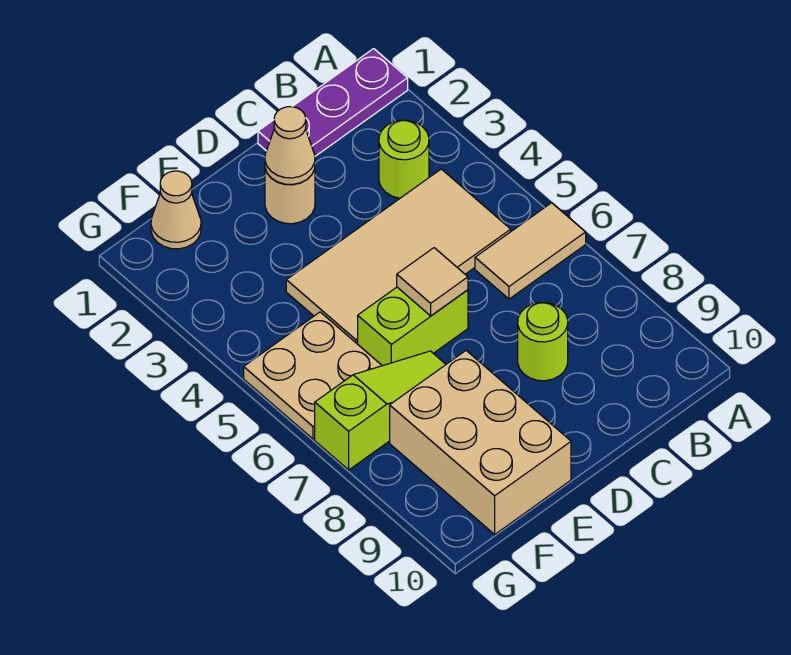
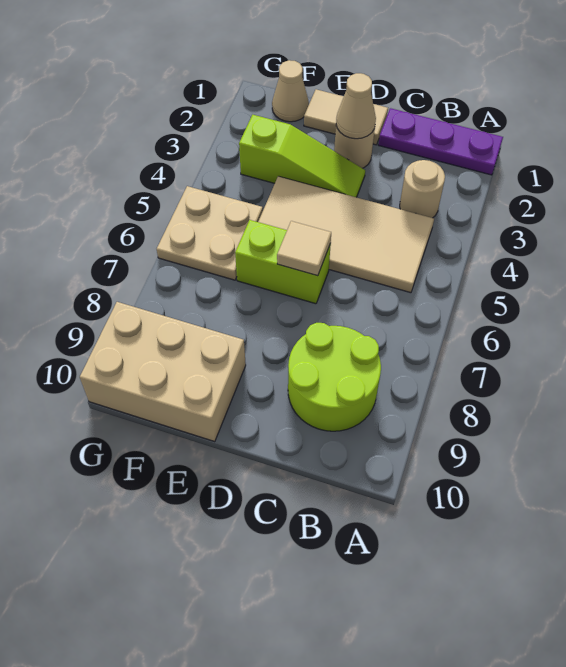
tan 1x2 tile [475,203,586,299] -> tan 1x2 tile moved to [304,89,388,145]
lime 1x1 round brick [379,120,429,198] -> tan 1x1 round brick [400,160,445,218]
lime 1x1 round brick [518,303,568,381] -> lime 2x2 round brick [288,323,381,431]
lime 1x3 slope [315,351,446,470] -> lime 1x3 slope moved to [239,115,365,197]
tan 2x3 brick [390,351,571,534] -> tan 2x3 brick turned to [80,302,246,441]

